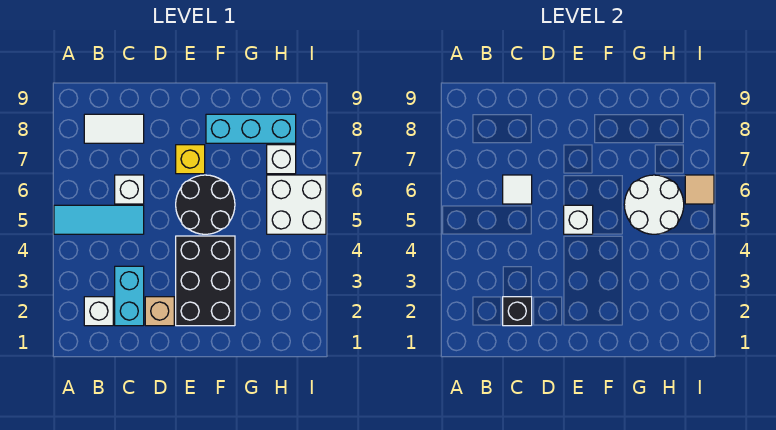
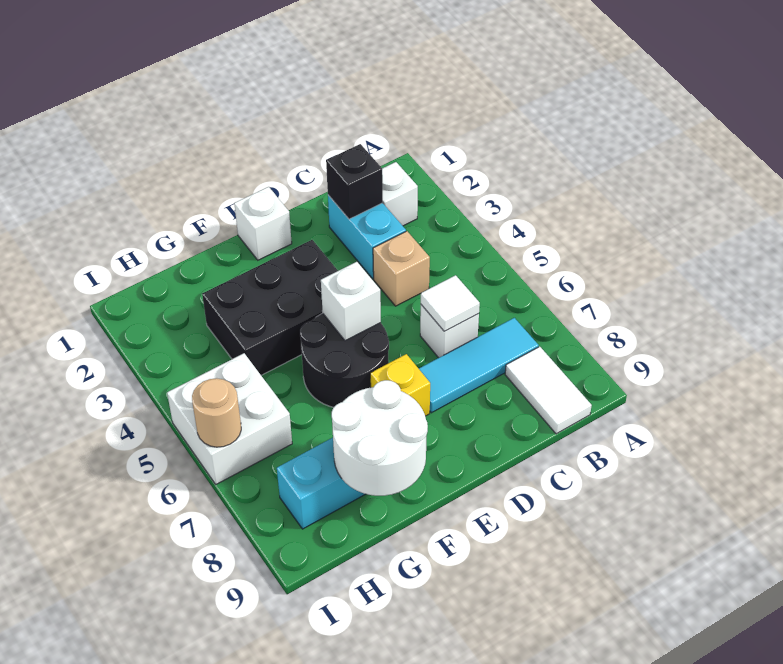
cyan 1x3 tile [54,205,144,234] -> cyan 1x3 tile moved to [419,318,539,413]
white 1x2 tile [84,114,144,143] -> white 1x2 tile turned to [505,347,592,434]
tan 1x1 brick [145,297,174,326] -> tan 1x1 brick moved to [373,231,430,306]
black 2x3 brick [176,236,235,326] -> black 2x3 brick turned to [202,240,338,375]
white 2x2 round brick [624,175,684,234] -> white 2x2 round brick moved to [332,380,428,496]
white 1x1 brick [267,145,296,174] -> white 1x1 brick moved to [234,187,292,260]
tan 1x1 tile [685,175,714,204] -> tan 1x1 round brick [192,378,241,447]

